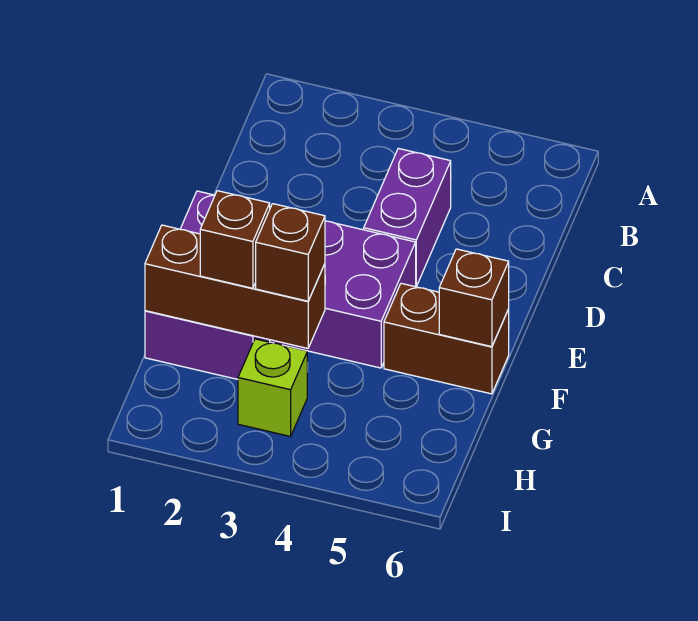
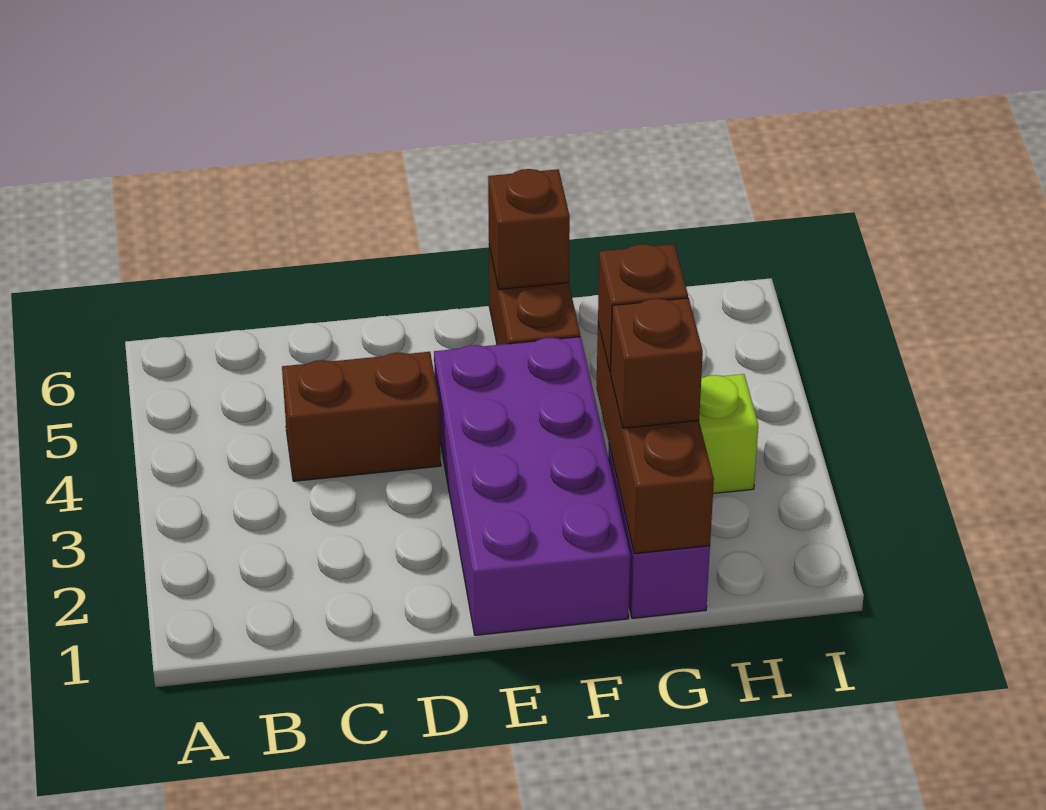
purple 1x2 brick [364,148,451,286] -> brown 1x2 brick [282,352,441,481]

